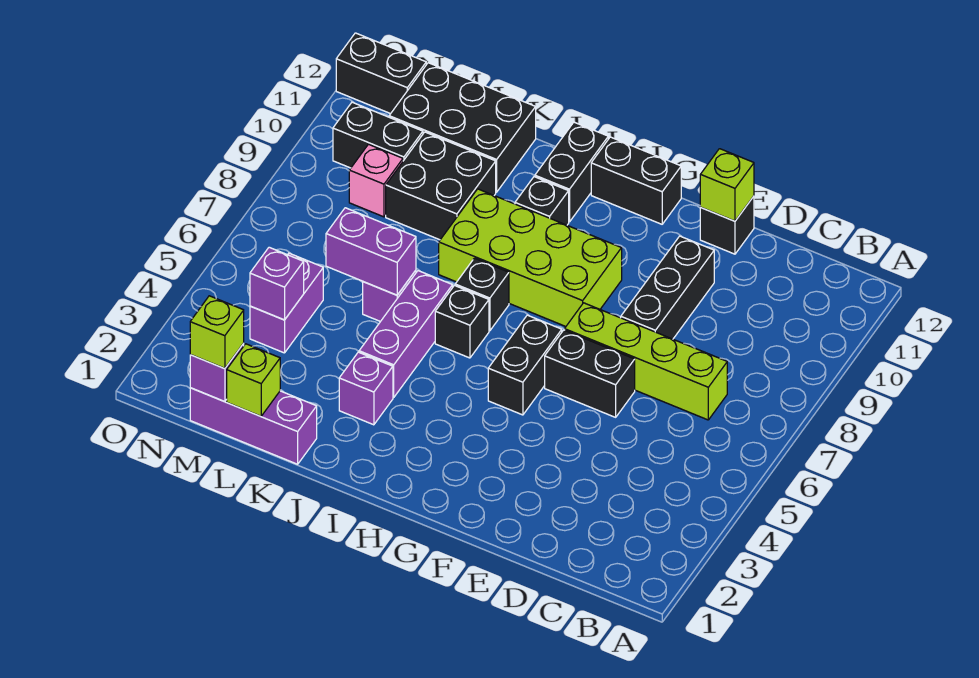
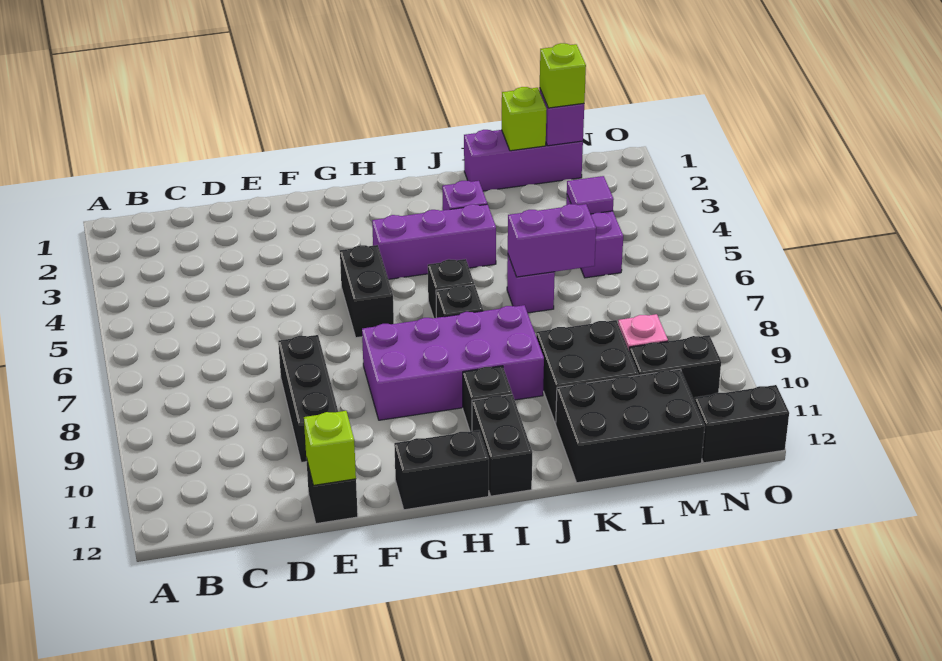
lime 1x4 brick [565,303,727,420] -> none
black 1x2 brick [545,330,635,417] -> none
lime 2x4 brick [439,189,622,326] -> purple 2x4 brick [362,305,544,420]
purple 1x3 brick [359,271,453,397] -> purple 1x3 brick turned to [372,204,496,279]
purple 1x1 brick [250,247,304,320] -> purple 1x1 tile [567,176,614,214]

